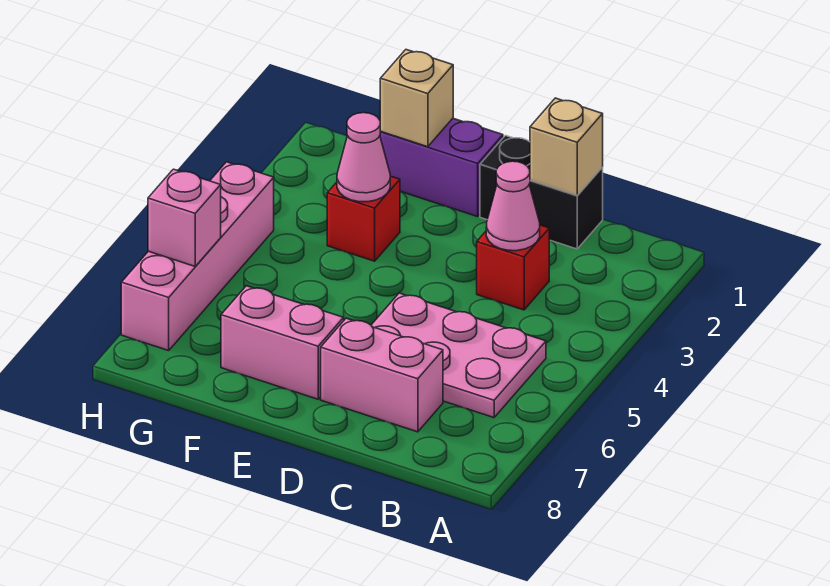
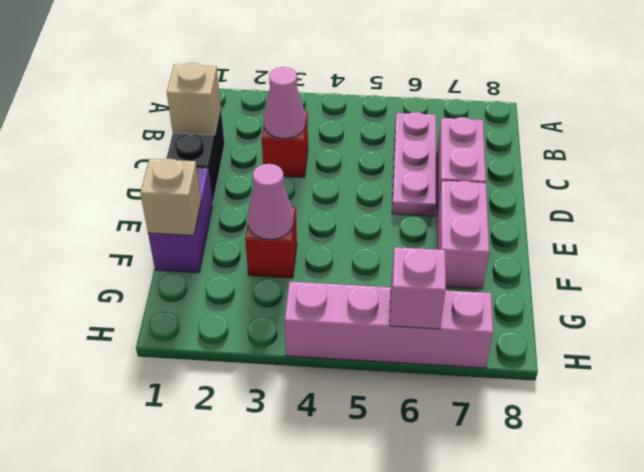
pink 2x3 plate [371,293,546,418] -> pink 1x3 plate [392,112,436,216]

